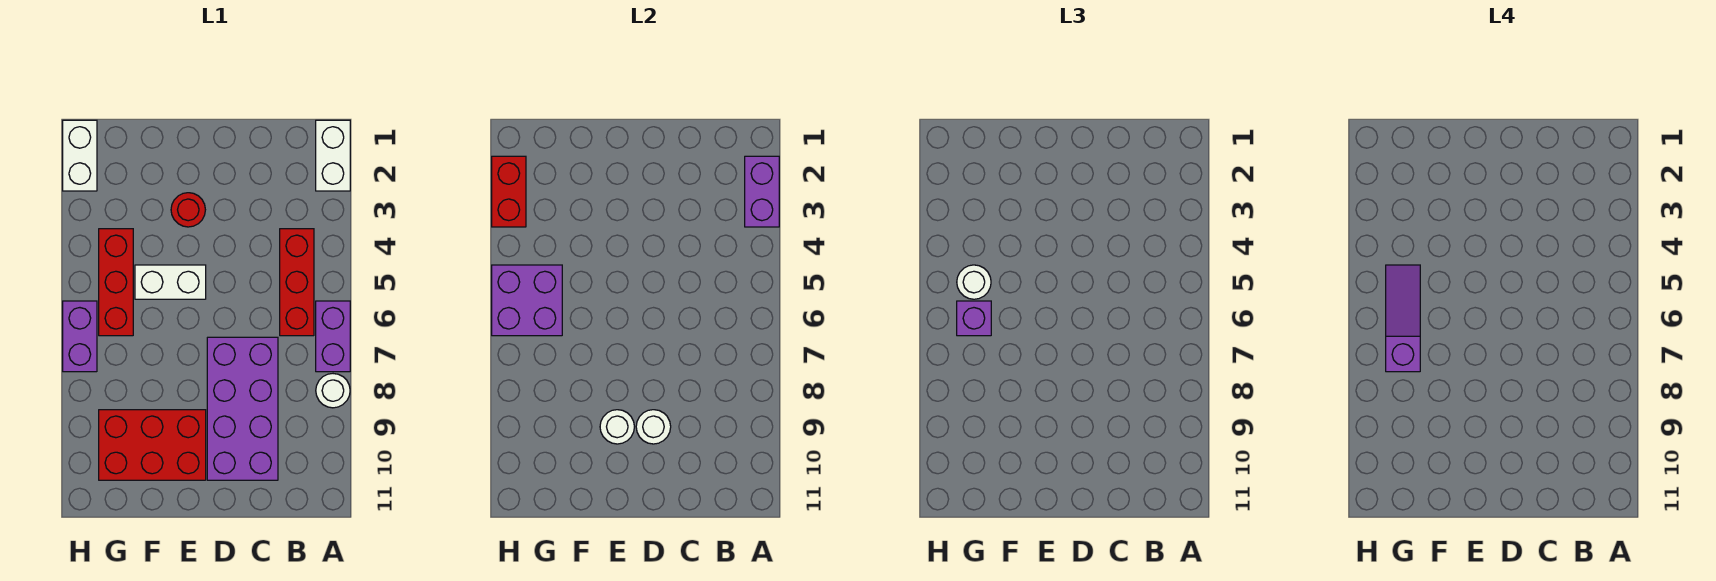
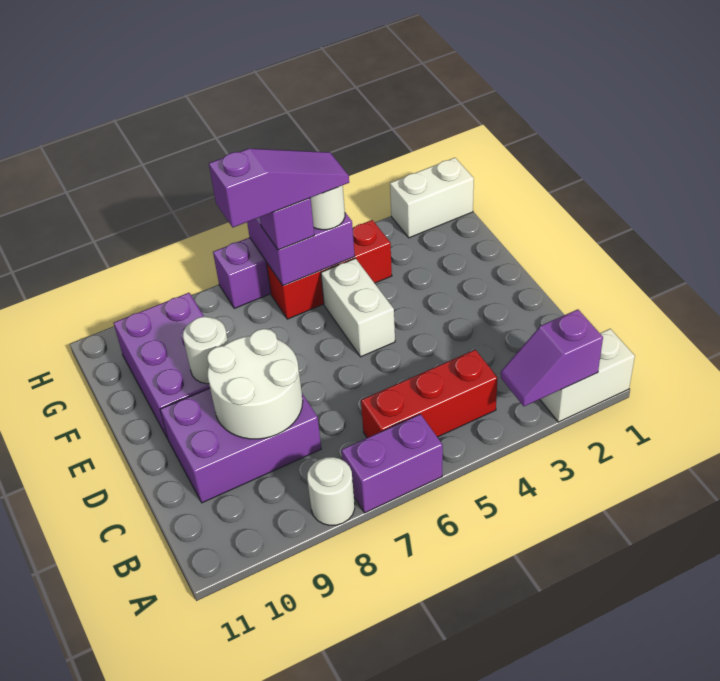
purple 1x2 brick [745,156,779,227] -> purple 1x2 slope [501,309,603,406]
purple 2x4 brick [207,337,278,480] -> purple 2x3 brick [160,388,321,503]
white 1x1 round brick [636,410,671,444] -> white 2x2 round brick [207,329,303,439]
red 1x1 round brick [171,193,205,227] -> none
red 2x3 brick [99,410,206,480] -> purple 2x3 brick [114,293,210,439]
red 1x2 brick [492,156,526,227] -> none

